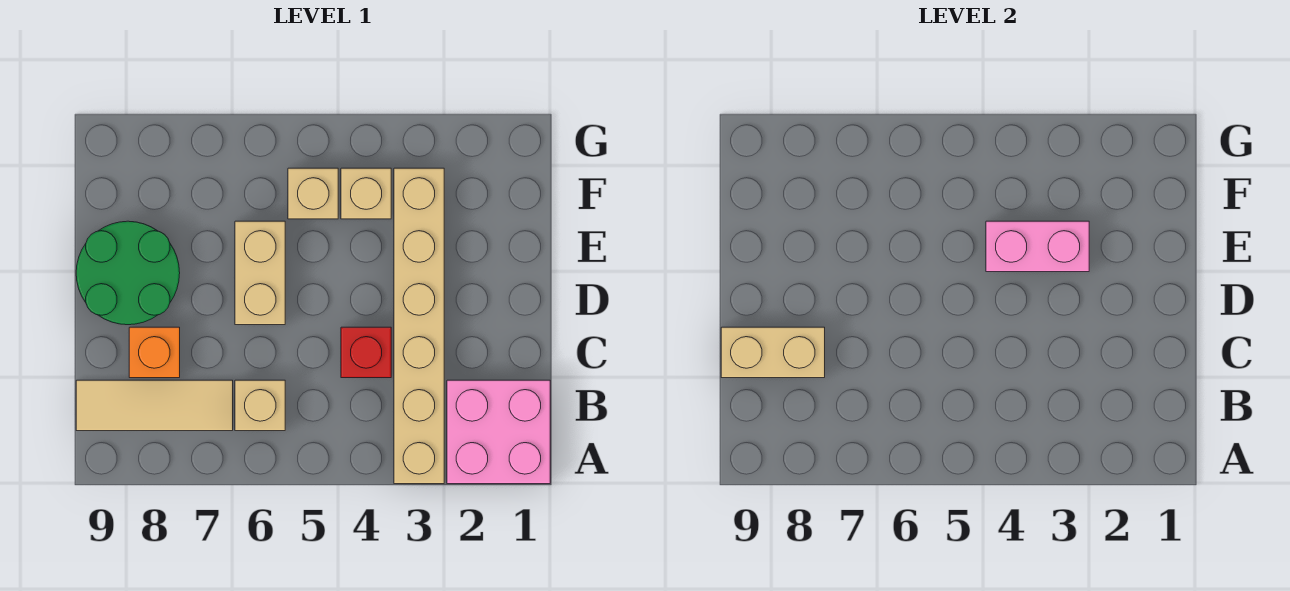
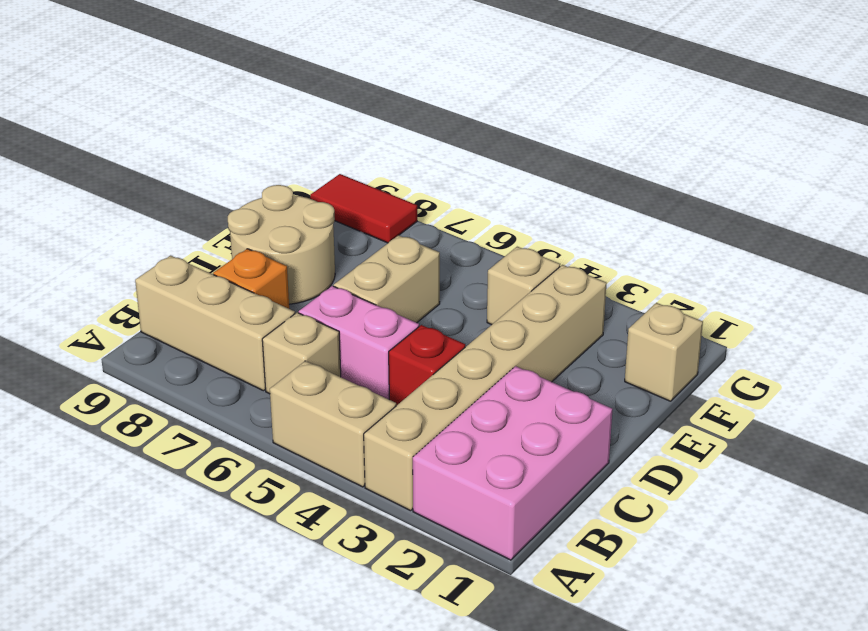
pink 2x2 brick [447,380,550,484] -> pink 2x3 brick [413,366,613,560]
tan 1x3 tile [76,380,233,431] -> tan 1x3 brick [135,256,295,391]
tan 1x2 brick [721,327,825,378] -> tan 1x2 brick moved to [270,361,396,487]
green 2x2 round brick [76,221,180,325] -> tan 2x2 round brick [228,185,335,304]
pink 1x2 brick [986,221,1089,272] -> pink 1x2 brick moved to [299,286,419,399]
tan 1x1 brick [288,168,338,219] -> tan 1x1 brick moved to [625,303,703,401]
none -> red 1x2 tile [310,174,417,243]

